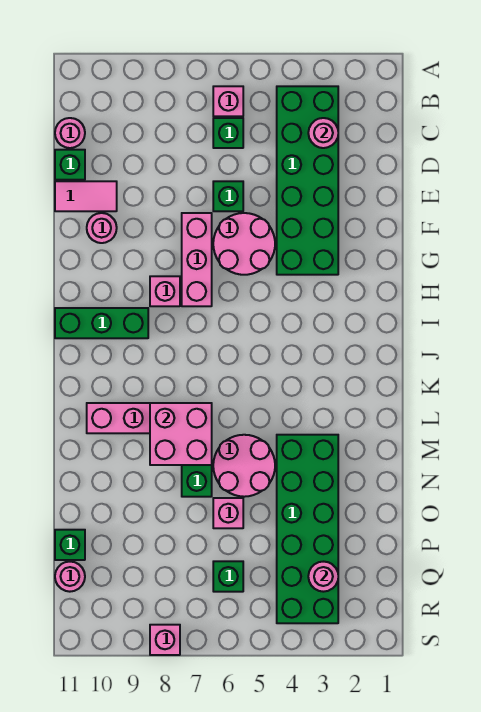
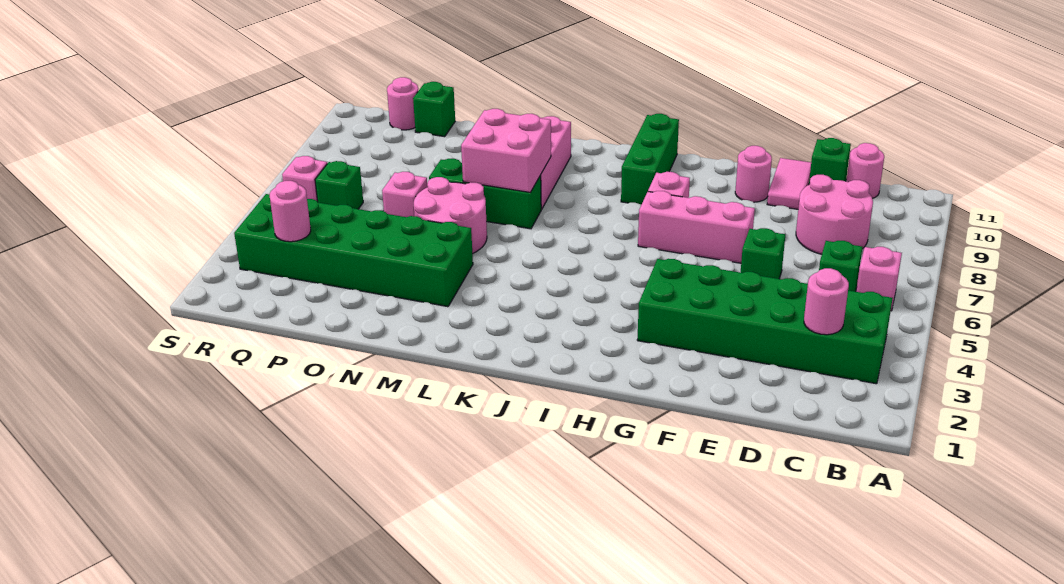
pink 2x2 round brick [213,213,275,275] -> pink 2x2 round brick moved to [796,175,873,254]
pink 1x1 brick [150,625,180,655] -> pink 1x1 brick moved to [282,156,327,202]

